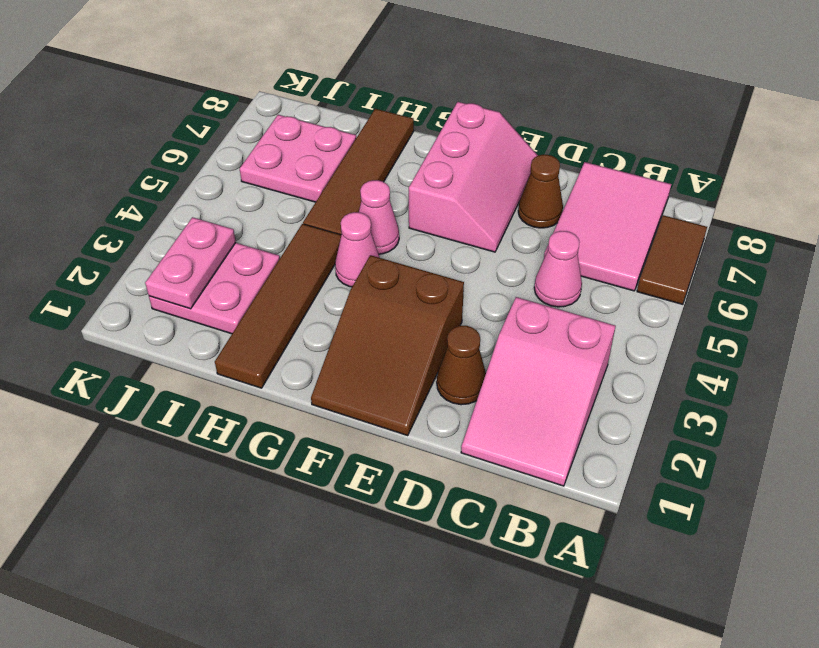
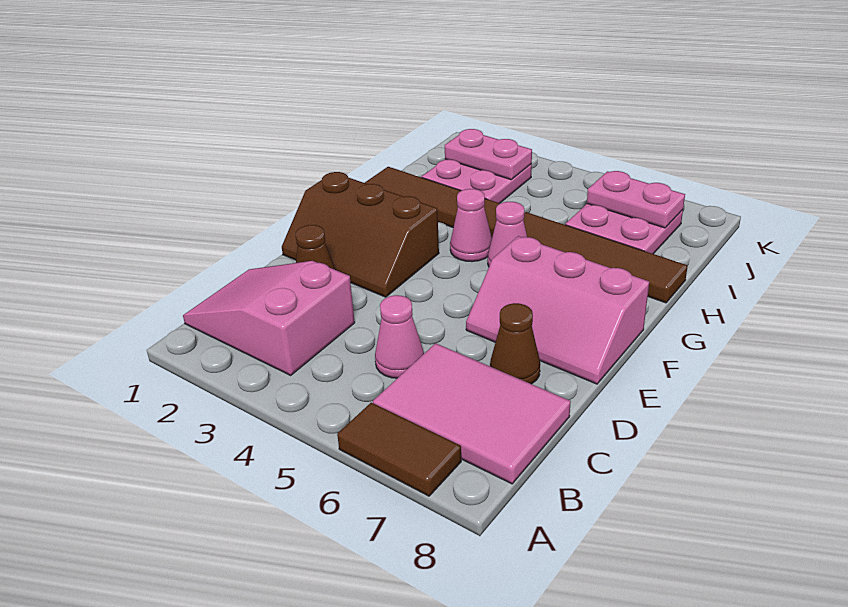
brown 2x3 slope [311,255,464,435] -> brown 2x3 slope turned to [282,172,439,297]
none -> pink 1x2 plate [587,171,685,228]

